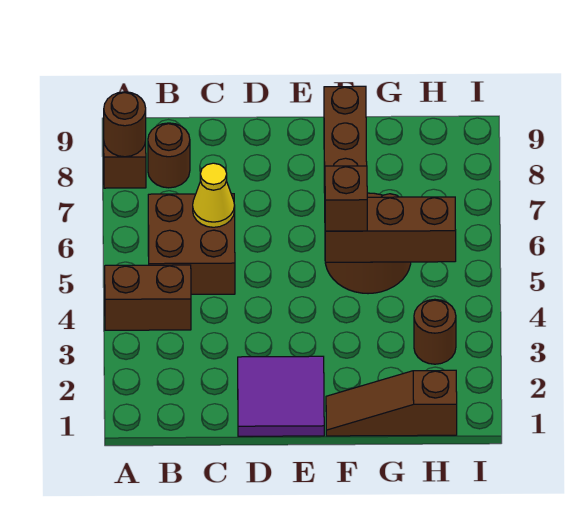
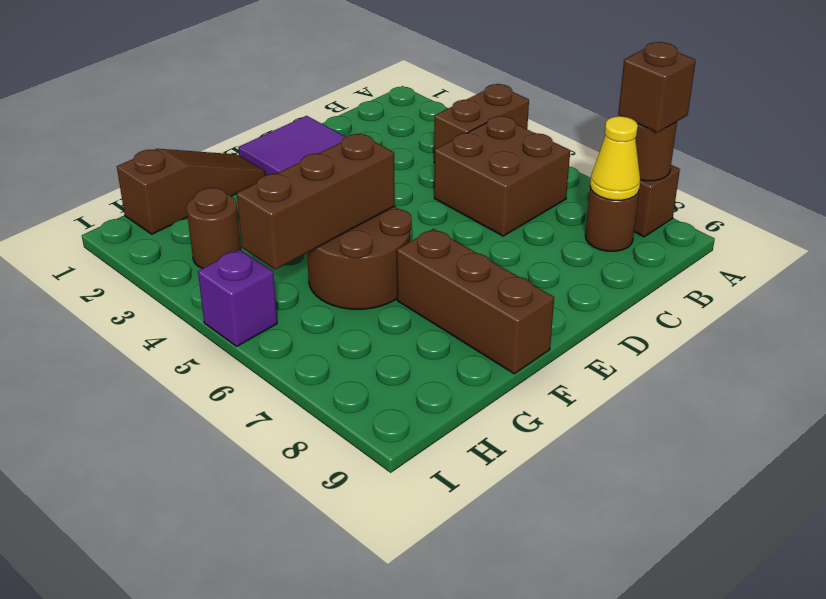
yellow 1x1 cone [193,163,235,227] -> yellow 1x1 cone moved to [590,116,640,200]
brown 1x1 brick [325,166,367,231] -> brown 1x1 brick moved to [618,42,696,133]
none -> purple 1x1 brick [198,250,277,346]

